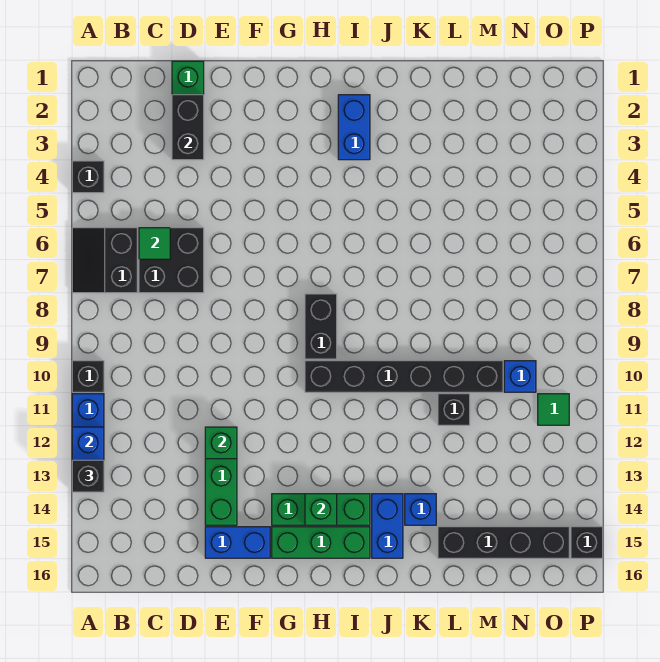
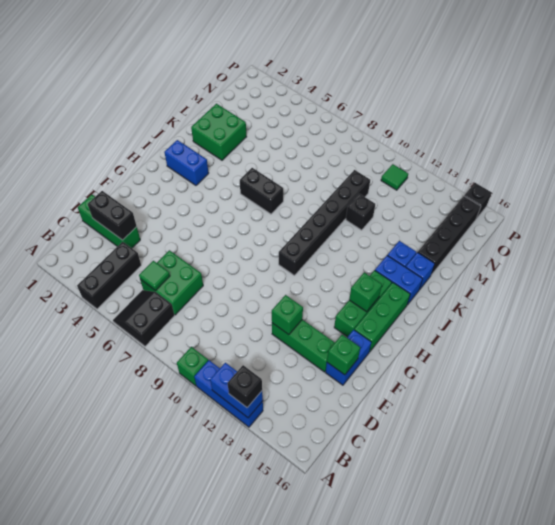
black 1x1 brick [72,161,104,193] -> black 1x3 brick [77,242,141,309]
black 2x2 slope [72,228,137,293] -> black 2x2 slope turned to [113,290,174,346]
black 1x1 brick [72,361,104,392] -> green 1x1 brick [177,347,208,386]
black 2x2 brick [139,228,204,293] -> green 2x2 brick [141,250,203,315]
none -> green 1x1 brick [327,335,360,375]
black 1x2 brick [305,294,337,359] -> black 1x2 brick moved to [240,168,283,214]
none -> green 2x2 brick [191,104,246,160]
blue 1x1 brick [504,361,536,392] -> blue 1x1 brick moved to [406,252,435,290]

